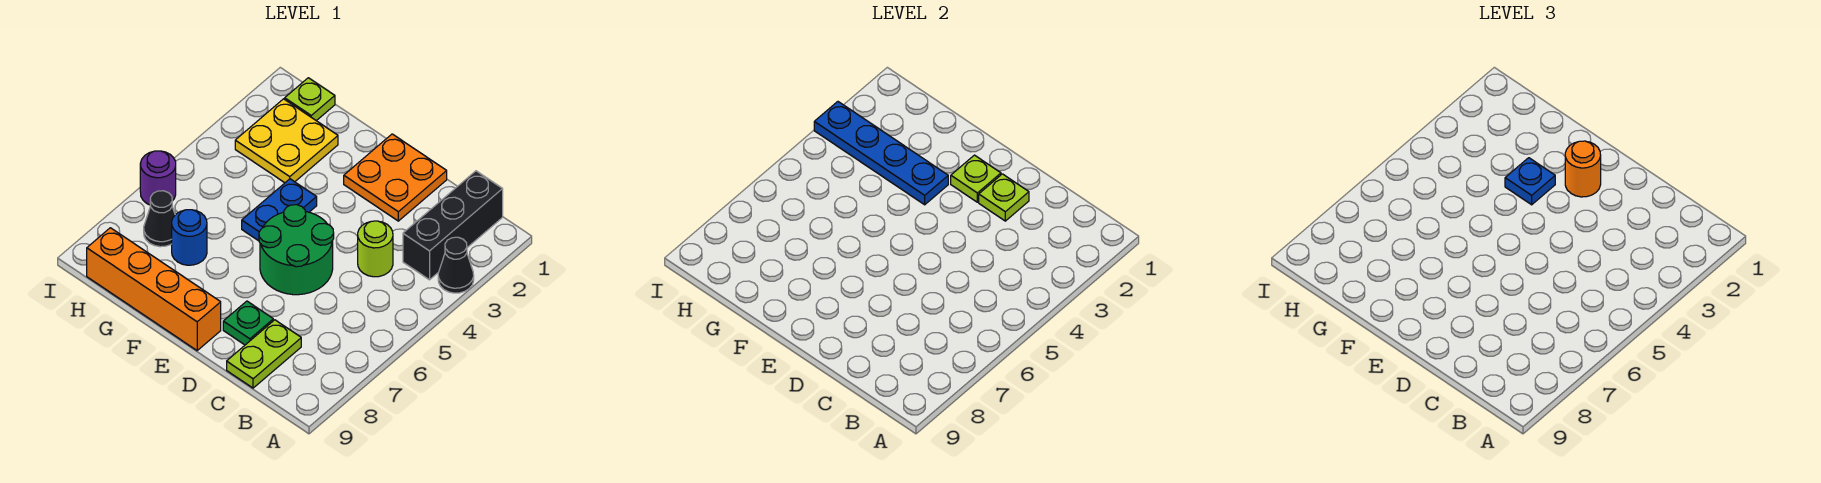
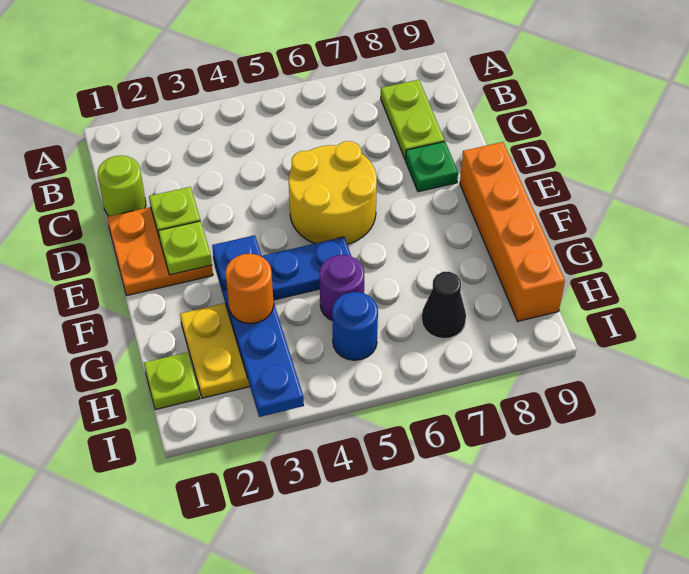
black 1x1 cone [438,237,474,293] -> none
black 1x3 brick [403,171,503,280] -> none
lime 1x1 round brick [358,221,393,277] -> lime 1x1 round brick moved to [98,156,146,216]
lime 1x2 plate [227,320,301,388] -> lime 1x2 plate turned to [381,80,445,159]
green 2x2 round brick [259,205,334,295] -> yellow 2x2 round brick [289,141,377,244]
orange 1x1 round brick [1565,141,1601,197] -> orange 1x1 round brick moved to [225,254,274,323]
blue 1x1 round brick [172,210,207,265] -> blue 1x1 round brick moved to [332,292,378,360]
purple 1x1 round brick [140,151,176,205] -> purple 1x1 round brick moved to [320,255,364,320]

